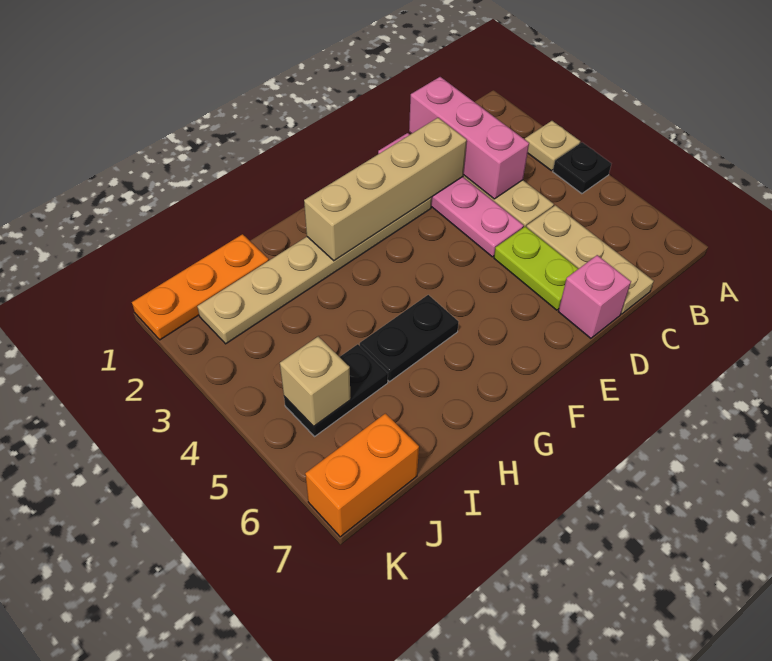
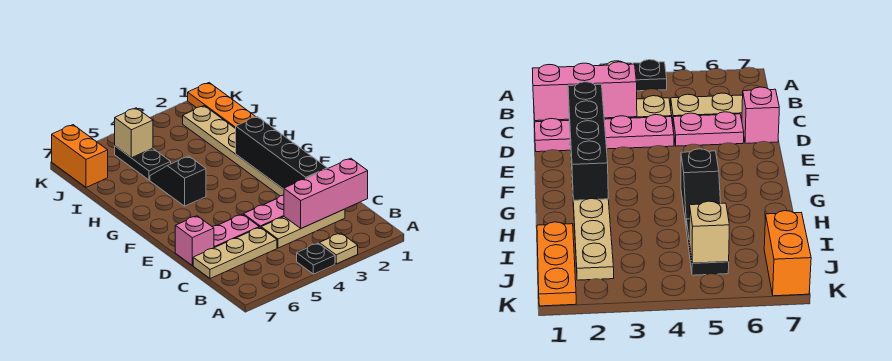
tan 1x4 brick [304,118,467,261] -> black 1x4 brick [236,116,327,189]
lime 1x2 plate [494,227,578,310] -> pink 1x2 plate [212,214,259,248]
black 1x2 plate [360,295,459,382] -> black 1x2 slope [150,156,206,206]

